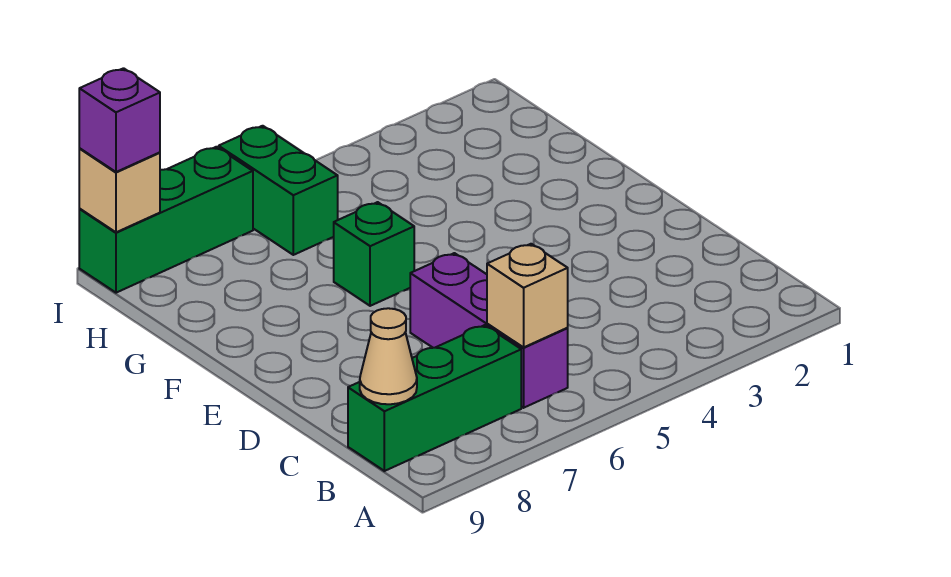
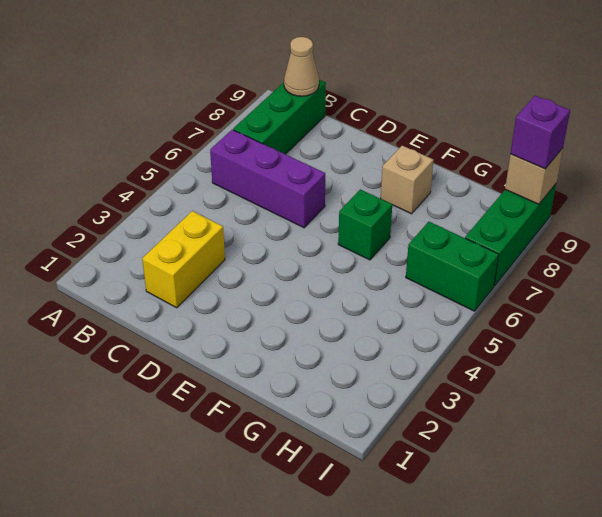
tan 1x1 brick [487,244,568,347] -> tan 1x1 brick moved to [381,146,434,214]
none -> yellow 1x2 brick [142,211,225,308]

